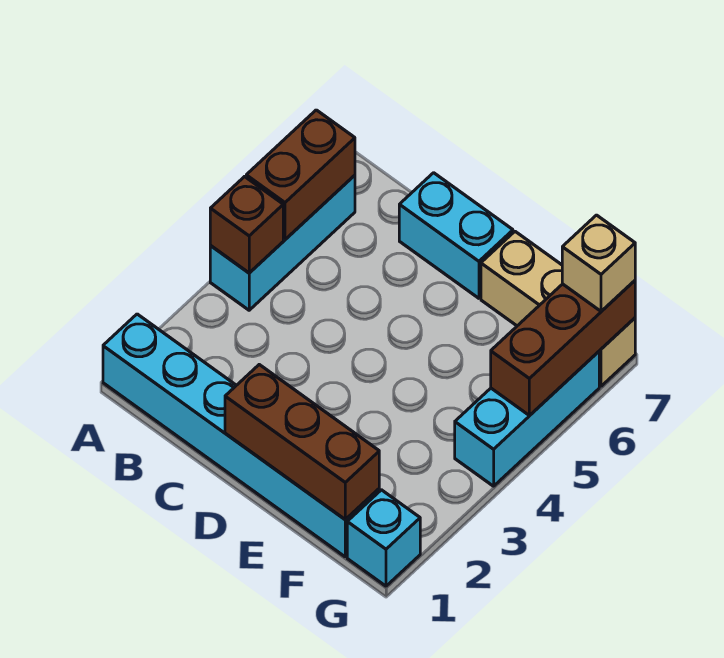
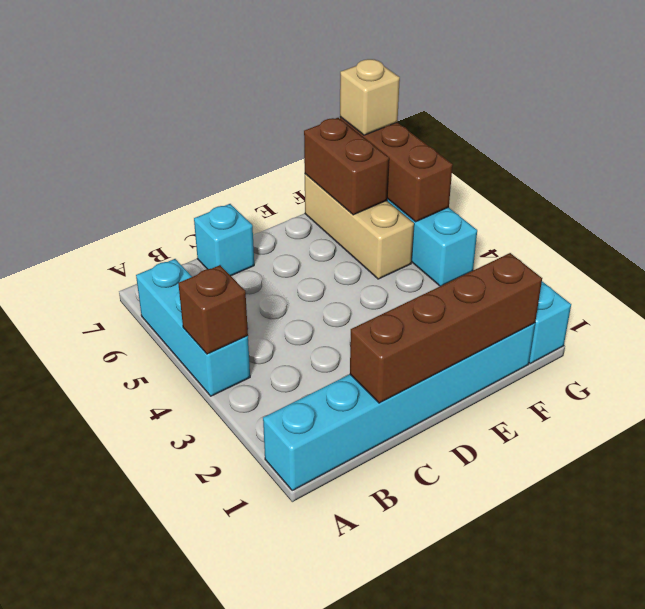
brown 1x2 brick [246,110,355,239] -> brown 1x2 brick moved to [304,118,389,215]
cyan 1x2 brick [399,173,513,298] -> cyan 1x1 brick [194,204,254,276]
brown 1x3 brick [225,365,379,520] -> brown 1x4 brick [350,253,542,403]
tan 1x3 brick [481,232,635,386] -> tan 1x3 brick turned to [305,174,414,279]

